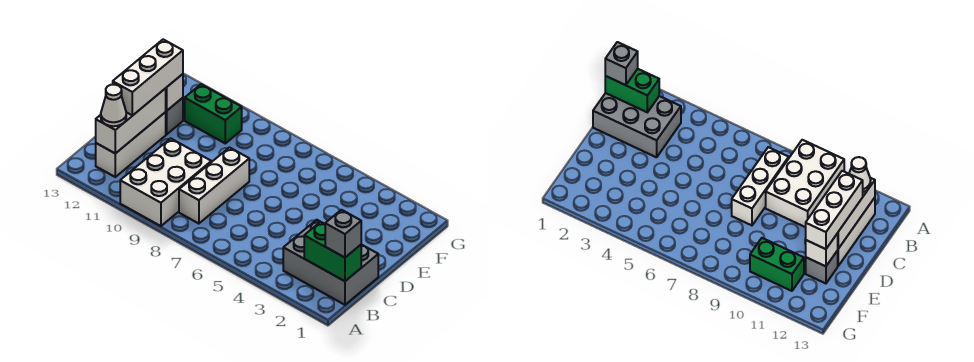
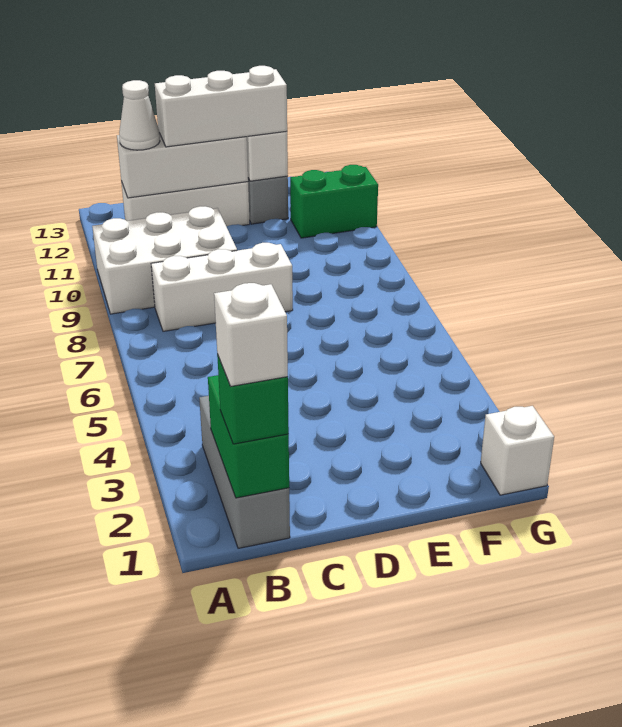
grey 2x3 brick [283,220,378,305] -> grey 1x3 brick [199,396,290,548]
grey 1x1 brick [325,210,361,257] -> green 1x1 brick [217,355,289,444]
none -> white 1x1 brick [214,283,288,387]
green 1x2 brick [185,84,242,143] -> green 1x2 brick turned to [290,165,378,238]
none -> white 1x1 brick [481,406,554,495]

